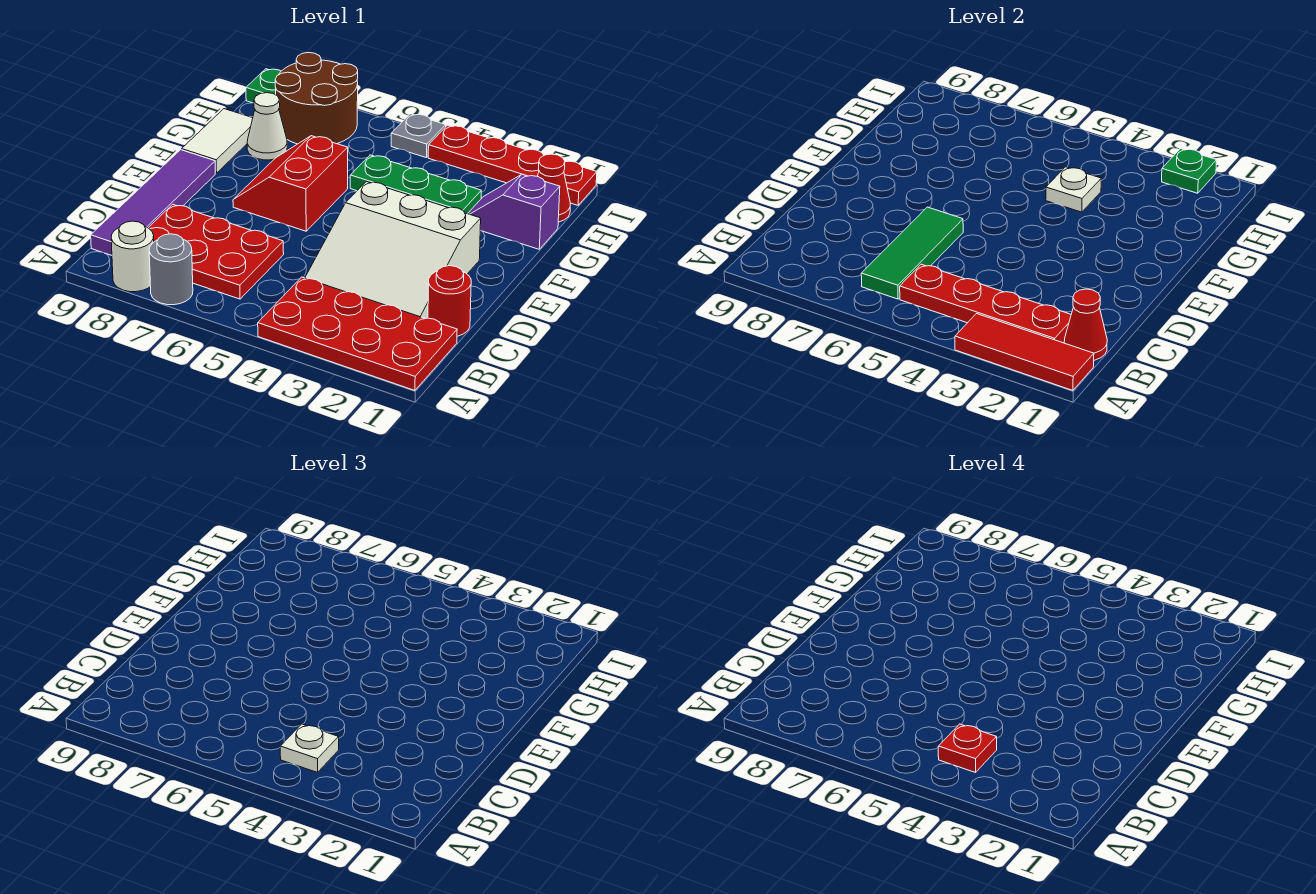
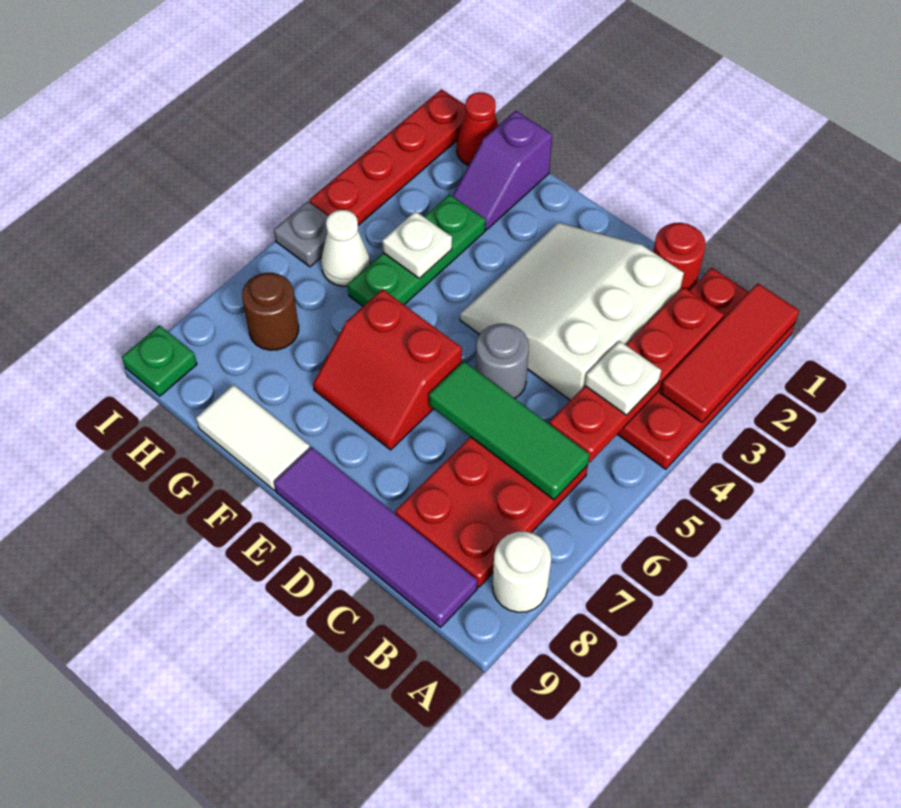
grey 1x1 round brick [149,234,193,305] -> grey 1x1 round brick moved to [476,324,529,398]
red 1x1 cone [1064,289,1107,360] -> none
red 1x1 plate [938,724,997,772] -> none
white 3x3 slope [305,181,481,319] -> white 3x3 slope turned to [460,223,684,400]
white 1x1 cone [247,93,287,160] -> white 1x1 cone moved to [321,210,370,286]
brown 2x2 round brick [275,53,358,144] -> brown 1x1 round brick [242,273,299,350]
green 1x1 plate [1162,149,1217,193] -> none

